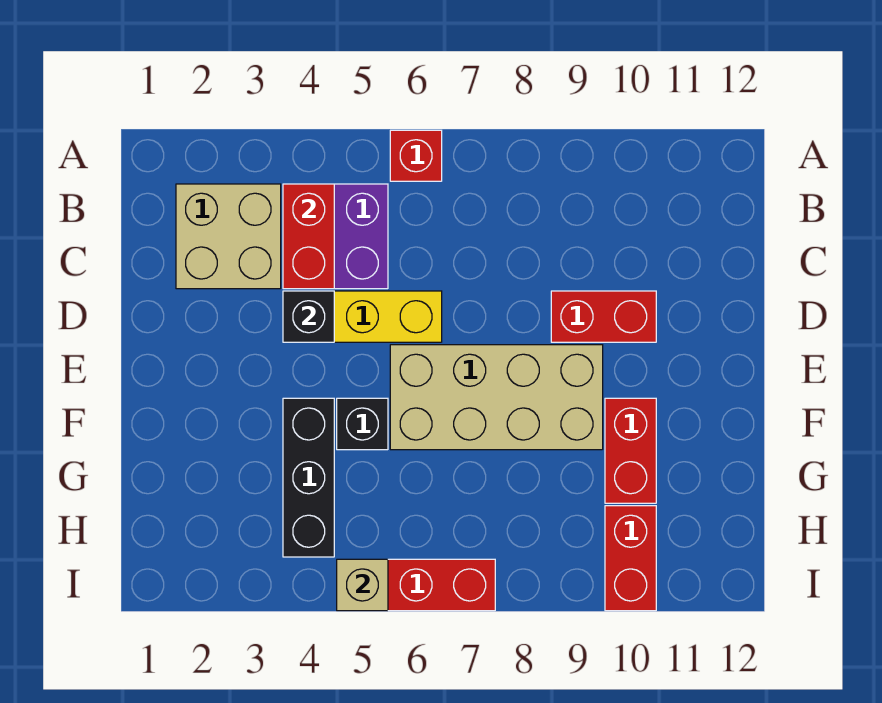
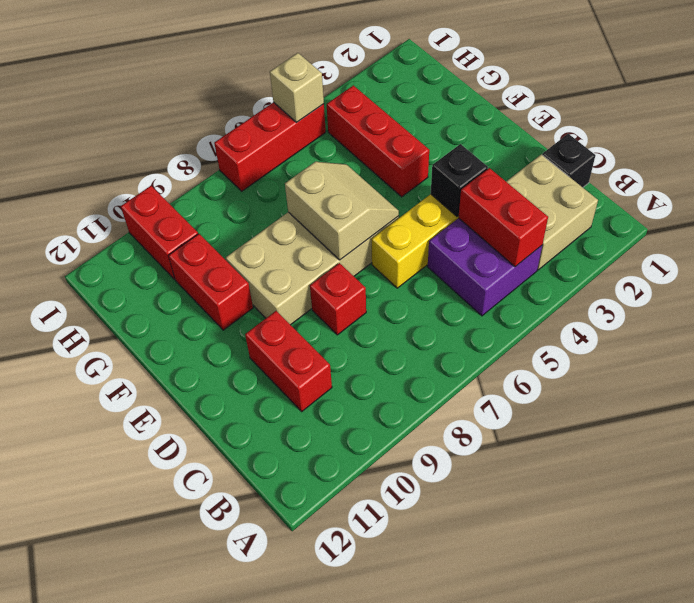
red 1x1 brick [390,130,442,181] -> red 1x1 brick moved to [310,263,366,335]
red 1x2 brick [551,291,656,342] -> red 1x2 brick turned to [245,311,332,411]
none -> tan 2x2 slope [285,162,399,260]
black 1x3 brick [283,398,334,557] -> red 1x3 brick [327,85,429,197]
black 1x1 brick [337,398,388,450] -> black 1x1 brick moved to [542,134,596,187]

